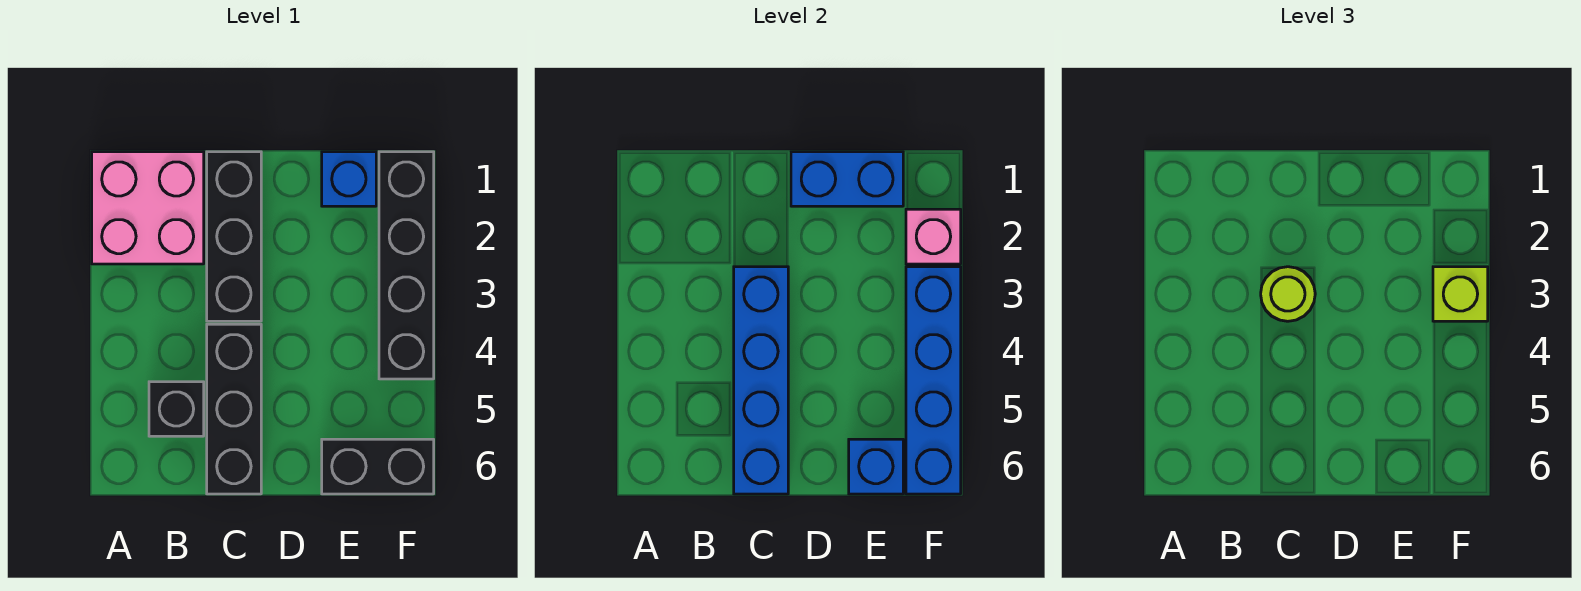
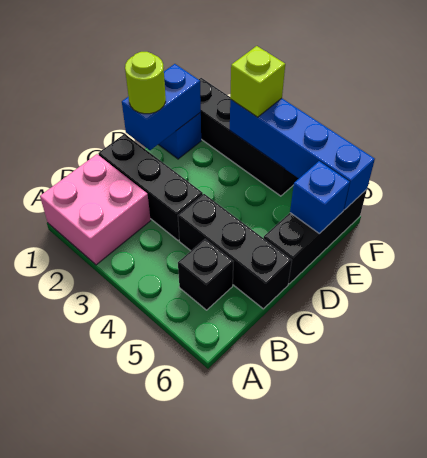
blue 1x4 brick [734,267,788,494] -> none
lime 1x1 round brick [1261,267,1315,321] -> lime 1x1 round brick moved to [125,52,166,114]
black 1x2 brick [322,439,434,494] -> black 1x3 brick [264,189,367,284]
pink 1x1 brick [906,209,961,264] -> none

